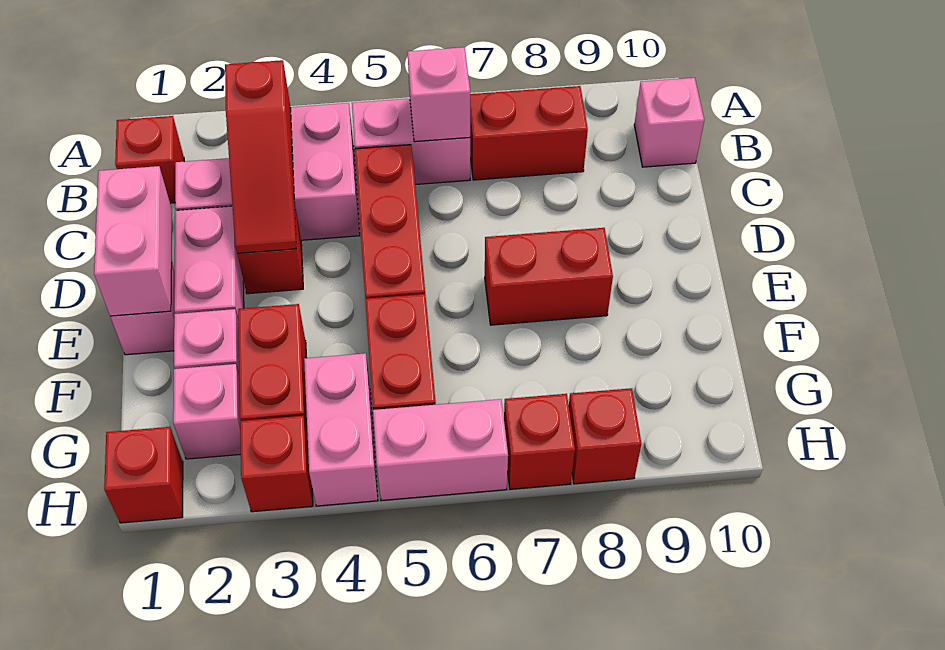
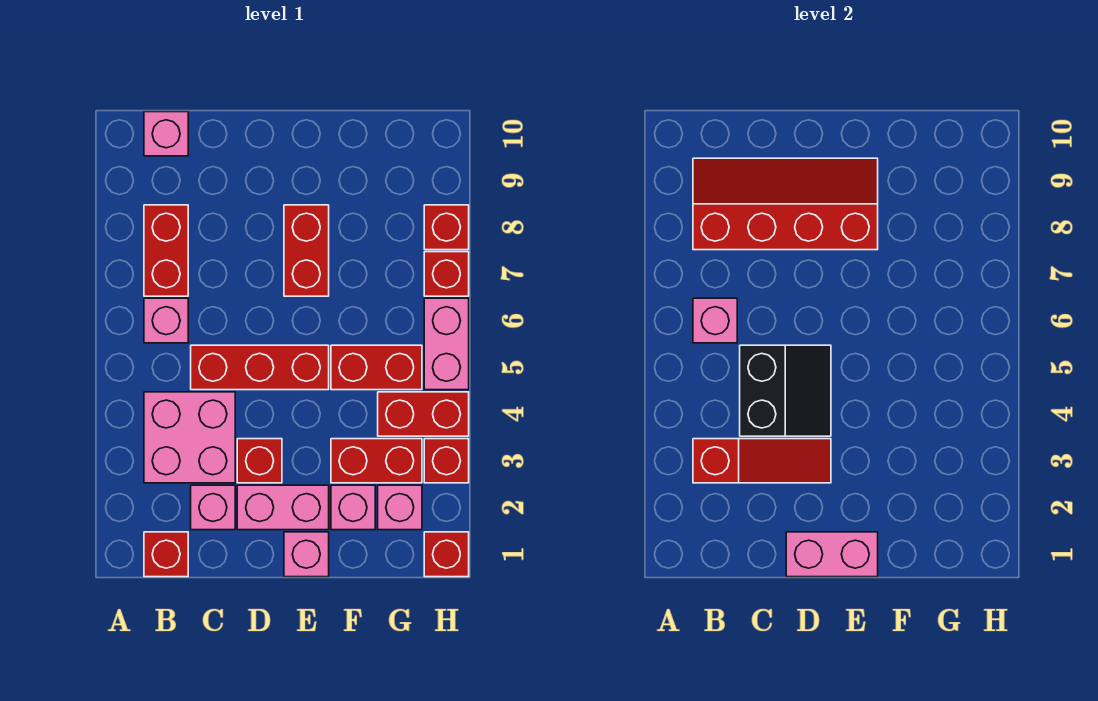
pink 1x2 brick [352,99,470,185] -> pink 1x1 brick [144,298,188,343]
none -> red 2x4 slope [693,158,878,250]
none -> black 2x2 slope [740,345,831,436]
pink 1x2 brick [304,353,378,506] -> red 1x2 brick [378,392,469,436]

